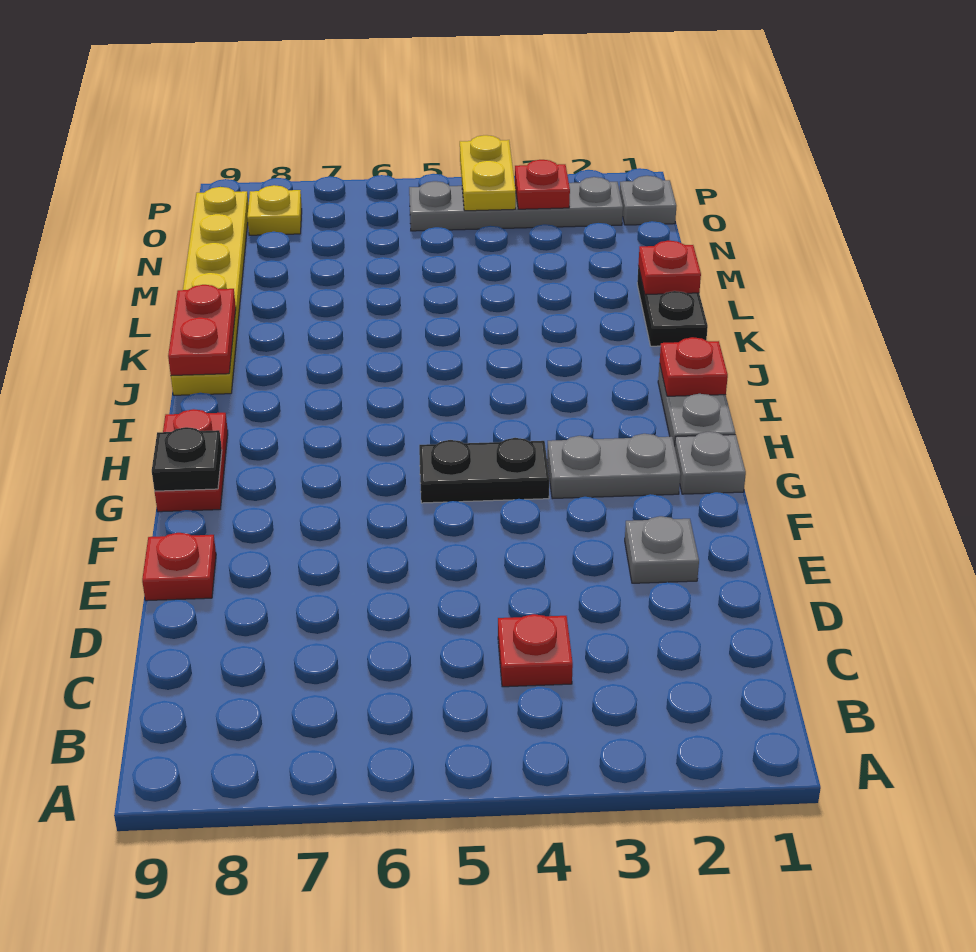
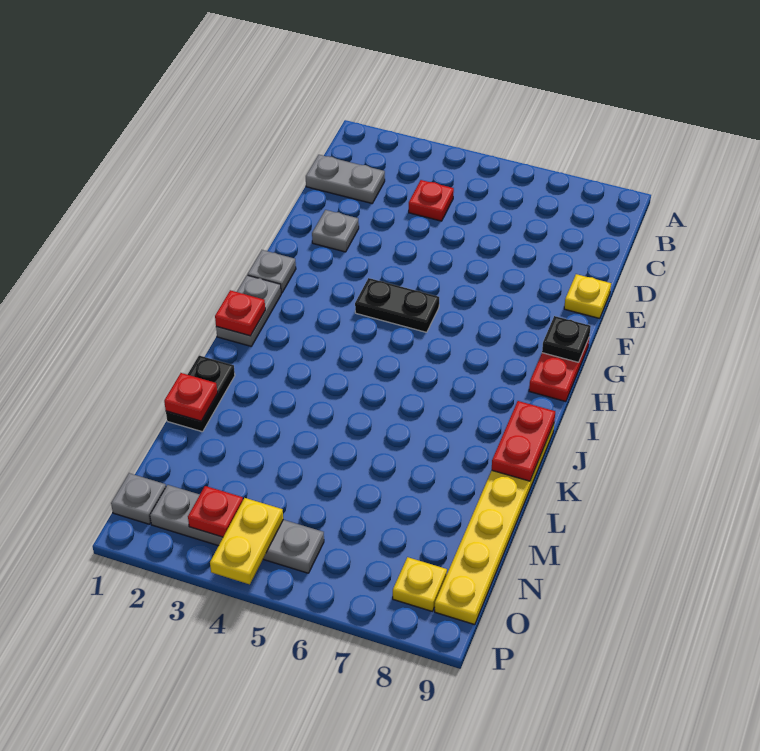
red 1x1 plate [142,533,216,601] -> yellow 1x1 plate [564,274,611,319]
grey 1x2 plate [547,434,680,499] -> grey 1x2 plate moved to [306,155,385,203]

